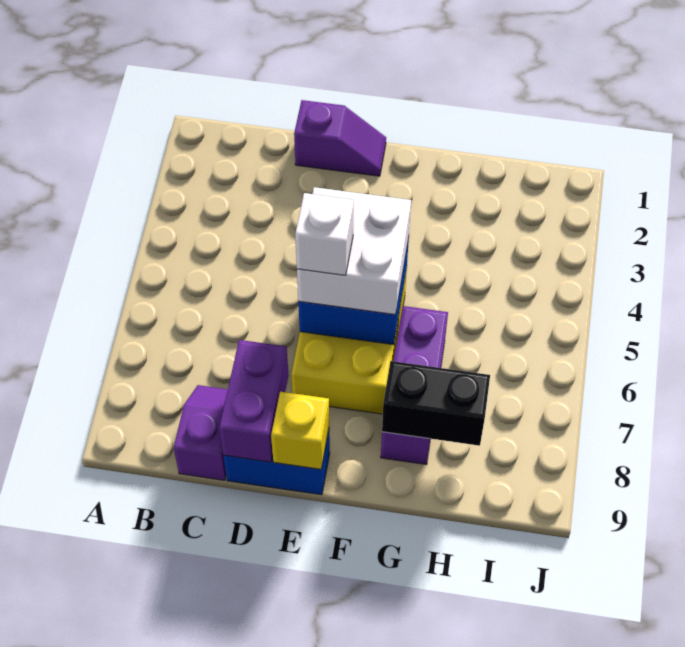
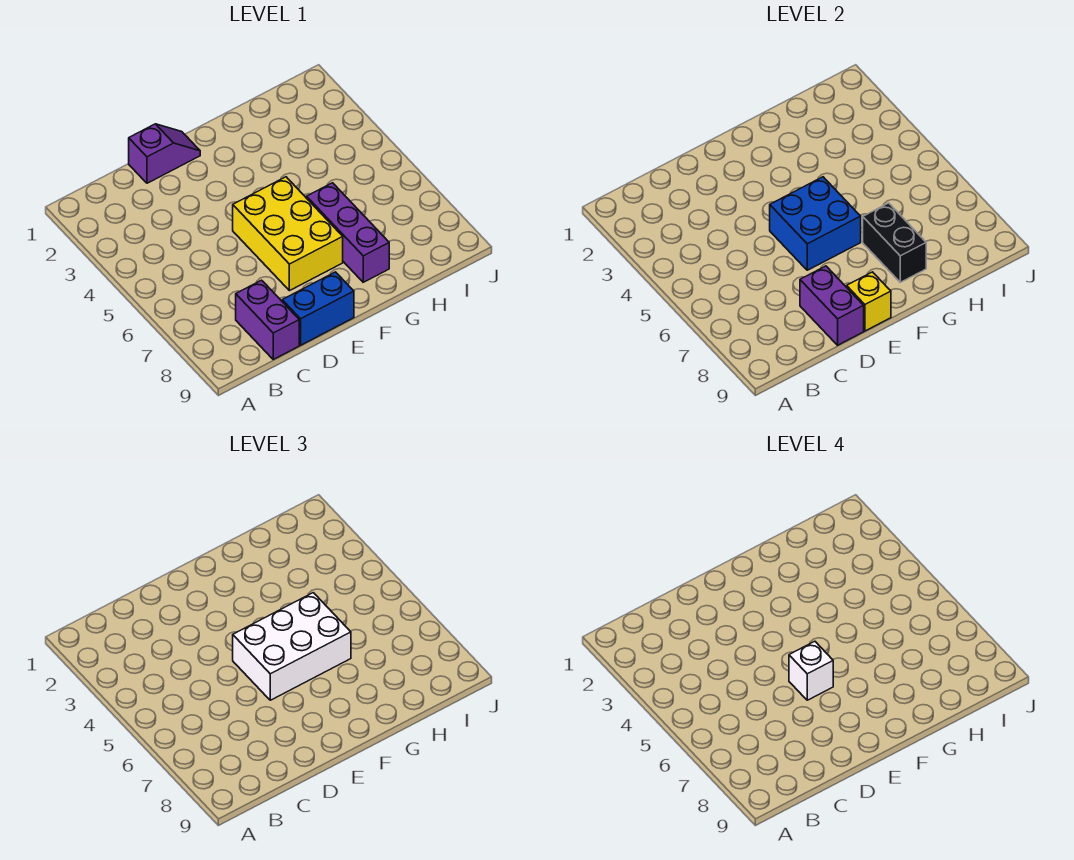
purple 1x2 slope [174,385,228,480] -> purple 1x2 brick [236,280,299,359]
white 2x2 brick [297,187,411,315] -> white 2x3 brick [233,593,351,700]
black 1x2 brick [382,361,490,446] -> black 1x2 brick turned to [863,203,926,282]

